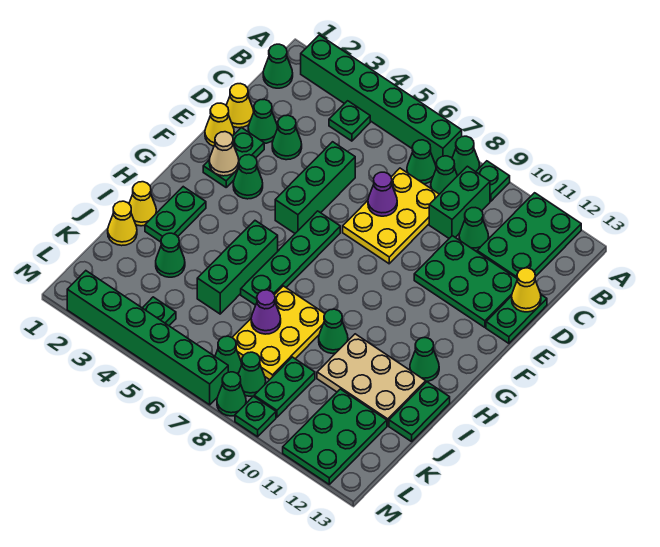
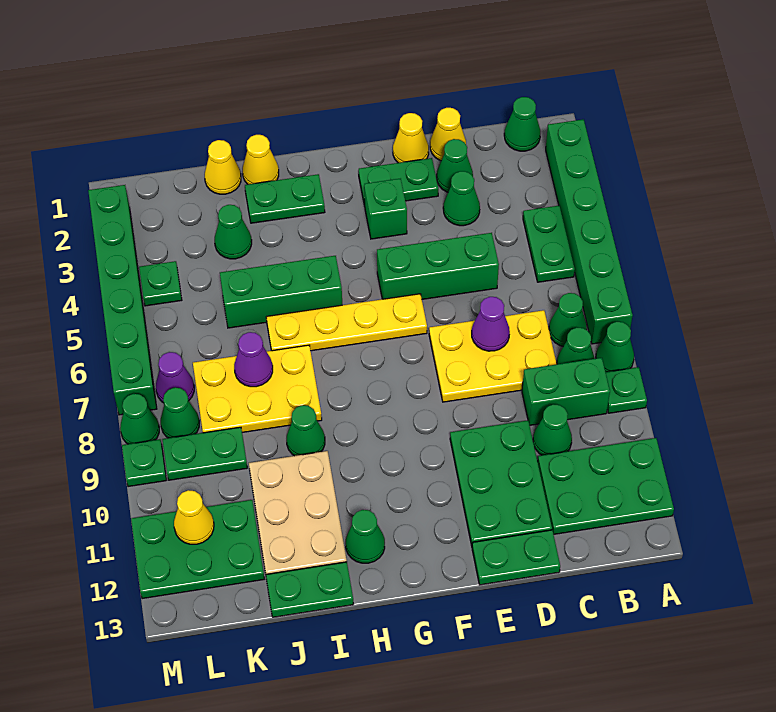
green 1x1 plate [329,101,370,141] -> green 1x2 plate [523,206,575,282]
yellow 1x1 cone [512,268,541,312] -> yellow 1x1 cone moved to [174,490,214,544]
tan 1x1 cone [209,132,239,176] -> none
green 1x1 cone [233,155,263,199] -> green 1x1 brick [364,179,407,239]
green 1x4 plate [241,211,340,305] -> yellow 1x4 plate [266,294,427,351]
green 1x1 cone [215,336,242,374] -> purple 1x1 cone [156,352,194,403]

